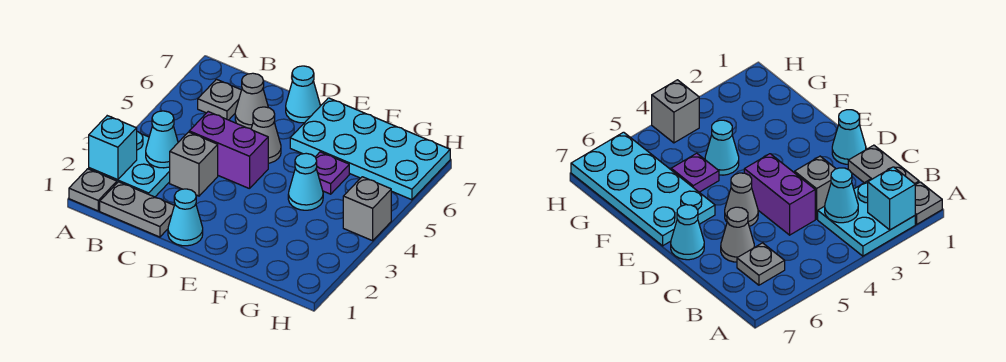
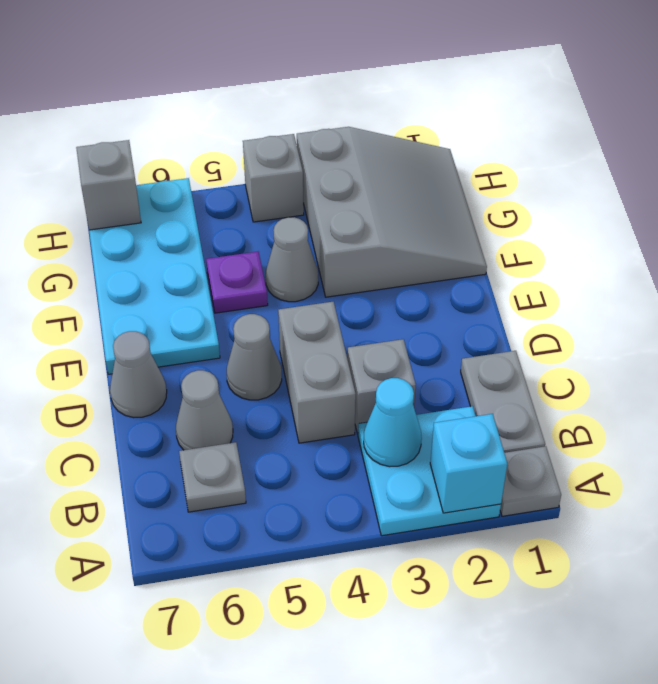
purple 1x2 brick [189,112,268,189] -> grey 1x2 brick [278,302,356,443]
cyan 1x1 cone [168,189,203,246] -> none
cyan 1x1 cone [286,66,320,123] -> grey 1x1 cone [110,331,167,418]
none -> grey 3x3 slope [297,127,487,297]
cyan 1x1 cone [288,153,323,210] -> grey 1x1 cone [266,217,318,302]
none -> grey 1x1 brick [76,140,141,230]

